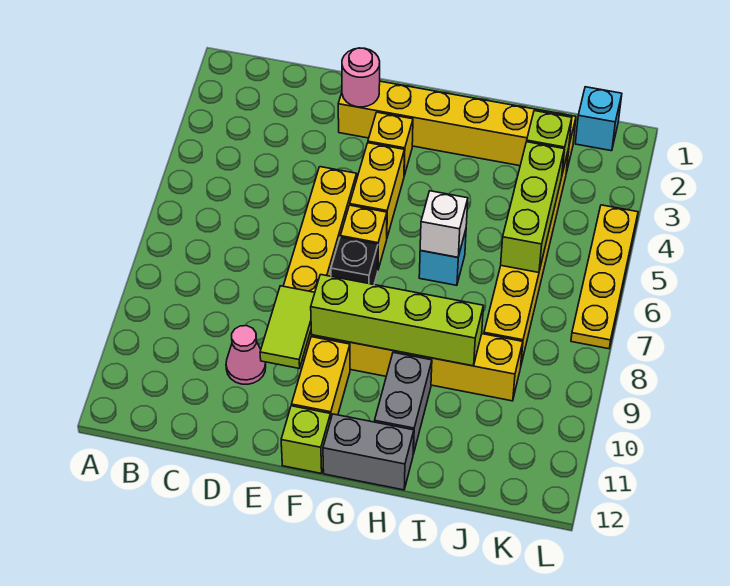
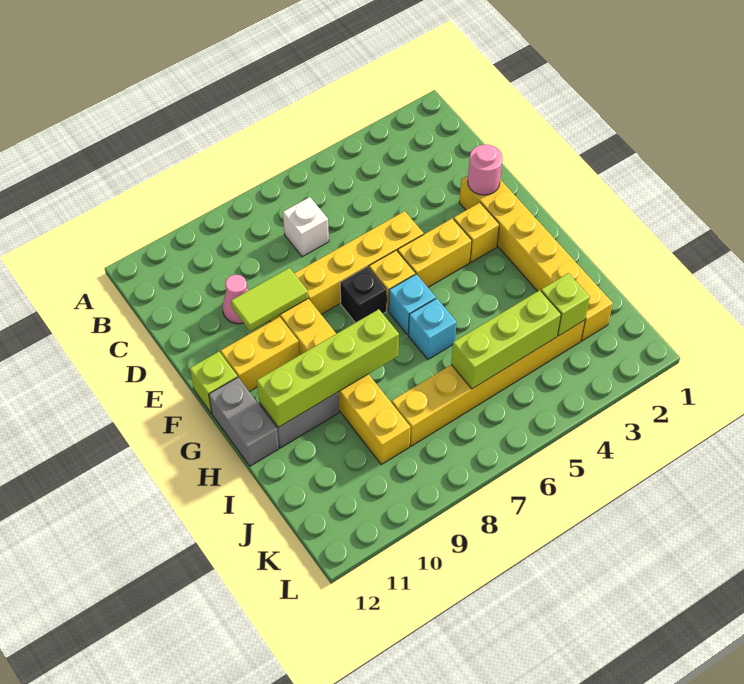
lime 1x4 brick [311,275,483,366] -> lime 1x4 brick turned to [257,309,399,427]
white 1x1 brick [420,191,468,257] -> white 1x1 brick moved to [283,197,329,257]
cyan 1x1 brick [575,87,622,151] -> cyan 1x1 brick moved to [389,274,436,335]
yellow 1x4 plate [571,205,638,349] -> none

